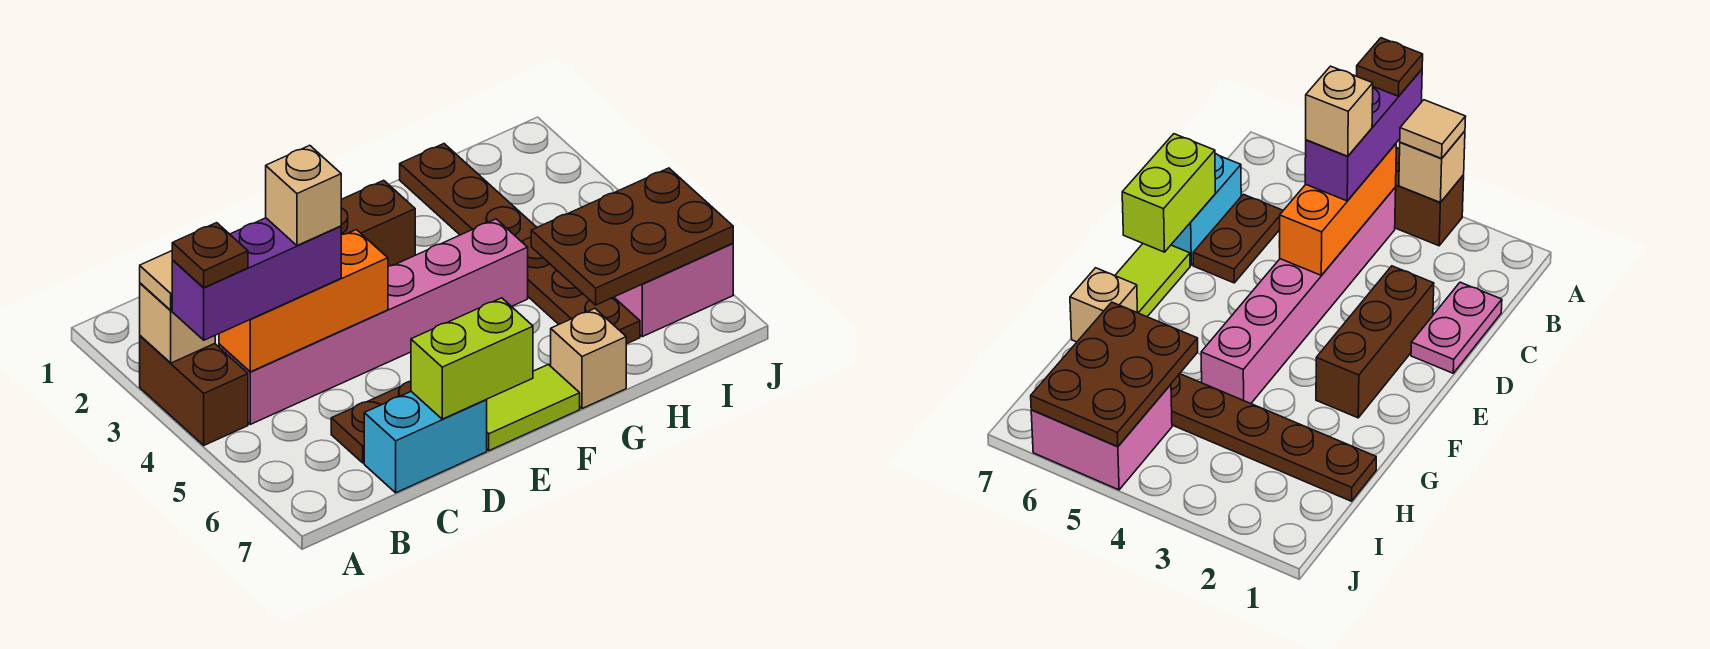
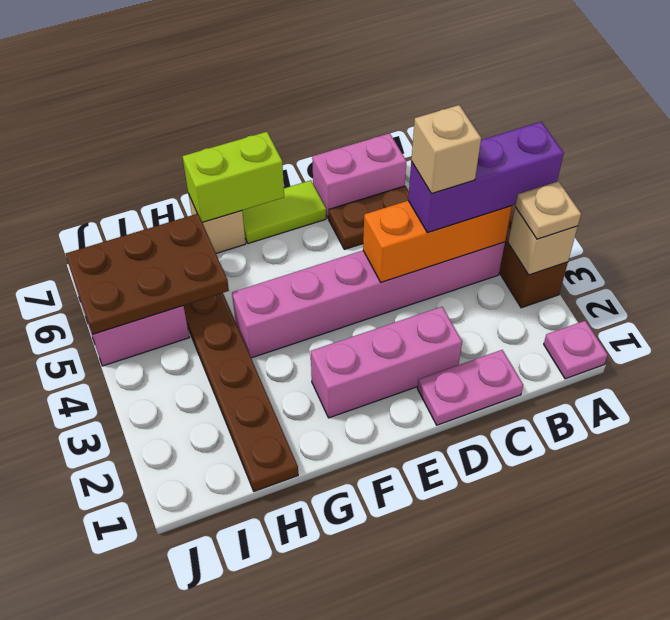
none -> pink 1x1 plate [544,321,608,379]
tan 1x1 tile [140,251,172,310] -> tan 1x1 plate [515,181,581,239]
brown 1x1 plate [172,223,248,288] -> none
cyan 1x2 brick [364,392,487,493] -> pink 1x2 brick [312,133,406,219]
brown 1x3 brick [341,180,415,266] -> pink 1x3 brick [311,307,462,418]
lime 1x2 brick [411,298,533,419] -> lime 1x2 brick moved to [182,132,284,223]

